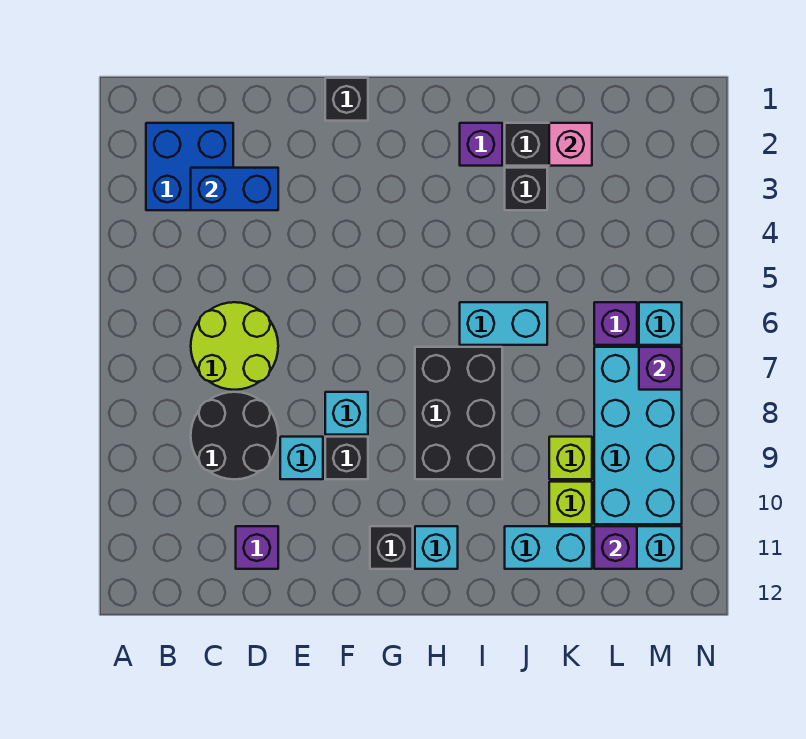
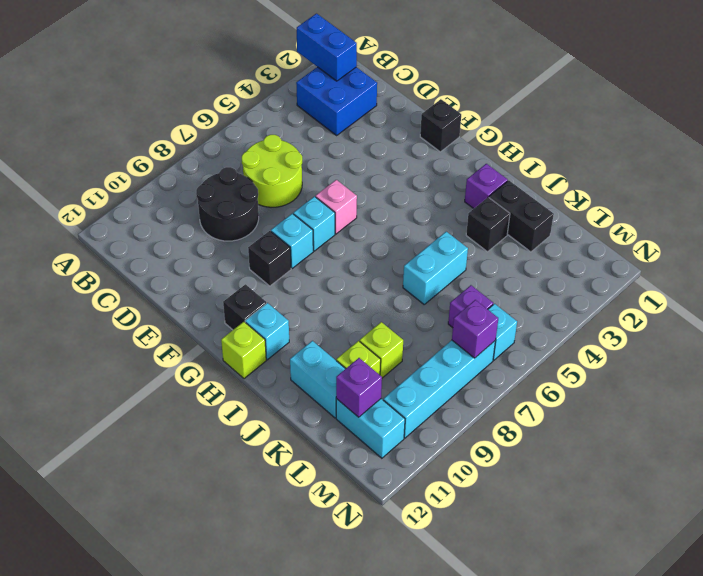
blue 1x2 brick [191,168,278,210] -> blue 1x2 brick moved to [297,14,357,81]
purple 1x1 brick [236,526,278,569] -> none
cyan 1x1 brick [280,437,323,479] -> cyan 1x1 brick moved to [293,197,335,251]
black 2x3 brick [415,347,502,479] -> none
none -> lime 1x1 brick [221,322,266,379]
cyan 1x2 brick [460,302,547,345] -> cyan 1x2 brick turned to [403,232,468,304]
pink 1x1 brick [549,123,592,166] -> pink 1x1 brick moved to [316,180,357,234]
cyan 2x4 brick [594,347,682,524] -> cyan 1x4 brick [383,340,495,438]

